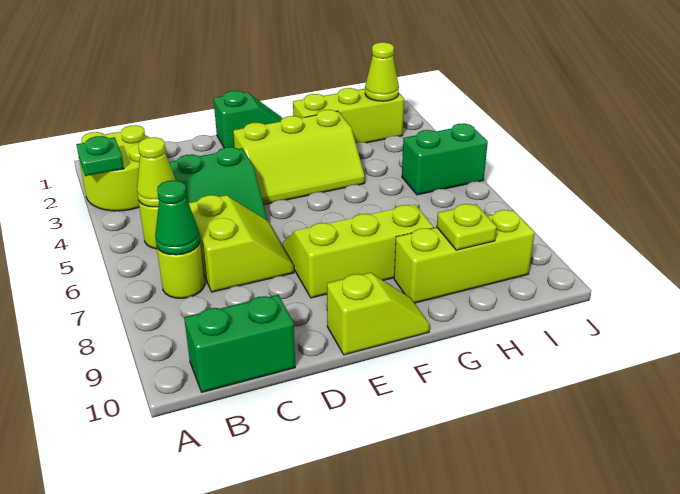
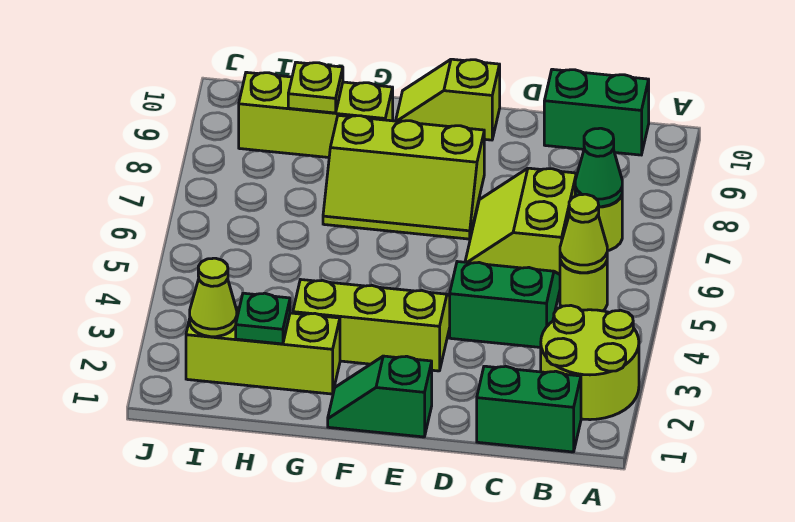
green 1x1 plate [76,136,124,176] -> green 1x1 plate moved to [236,293,290,344]
green 1x2 brick [402,123,488,195] -> green 1x2 brick moved to [477,366,581,452]

